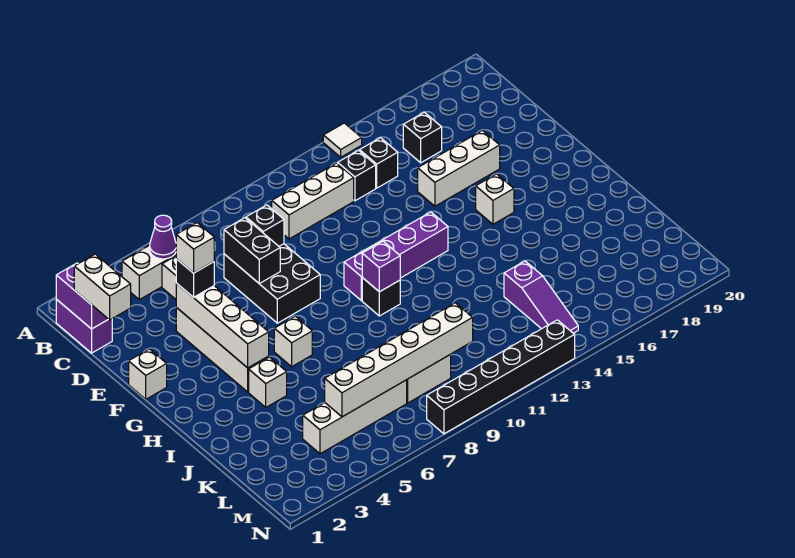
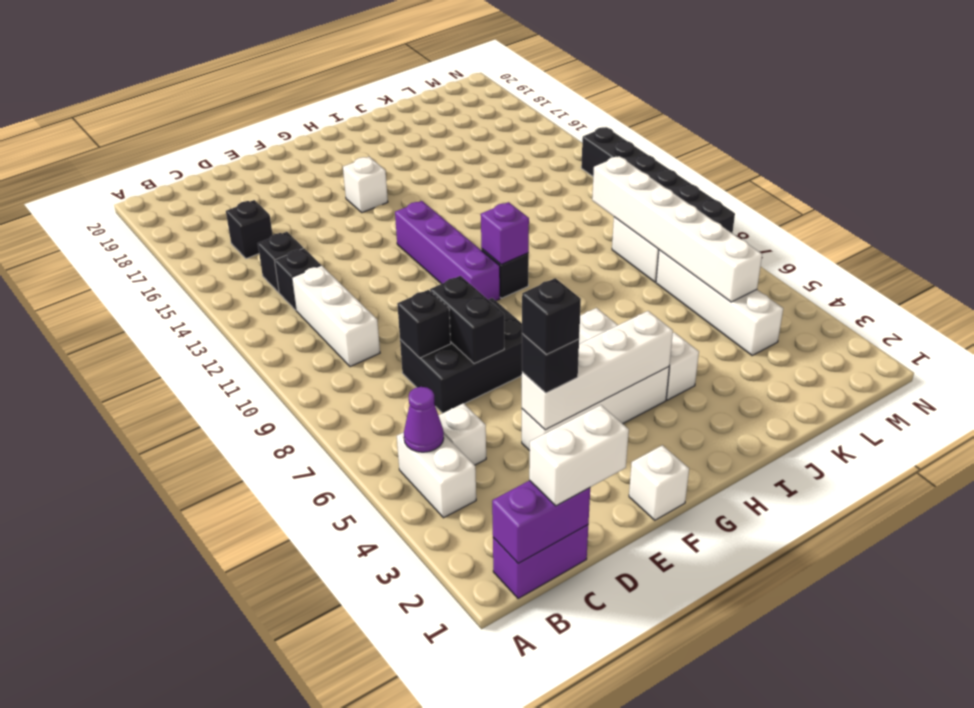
white 1x1 tile [323,123,362,157] -> none
black 1x2 brick [224,218,280,284] -> black 1x2 brick turned to [430,276,504,364]
white 1x1 brick [176,223,214,273] -> black 1x1 brick [522,278,581,354]
white 1x3 brick [418,130,500,206] -> none
purple 1x3 slope [504,261,578,333] -> none

